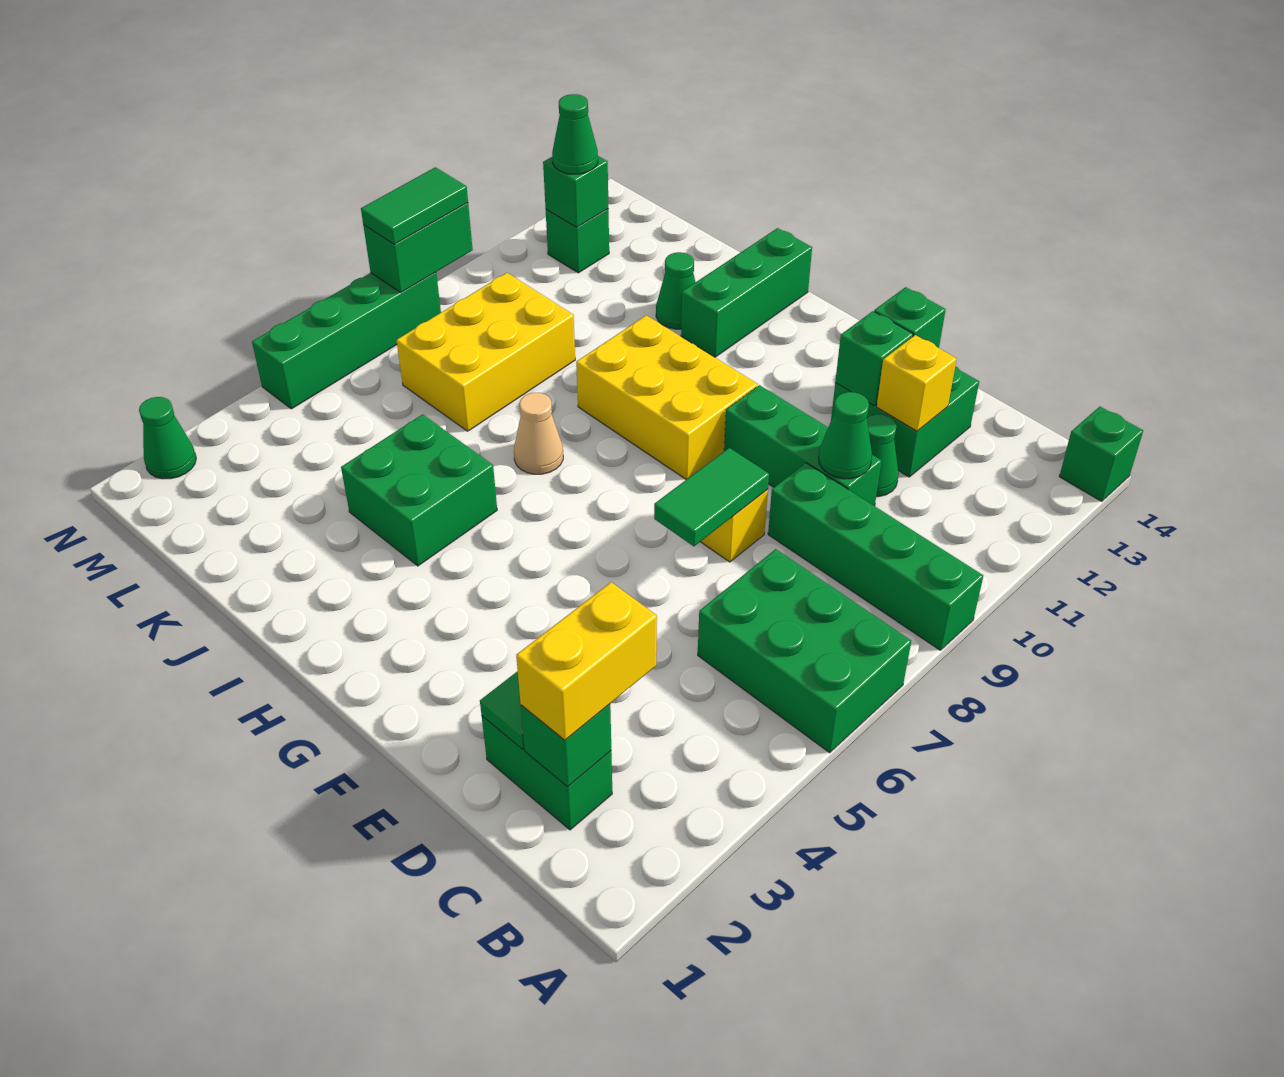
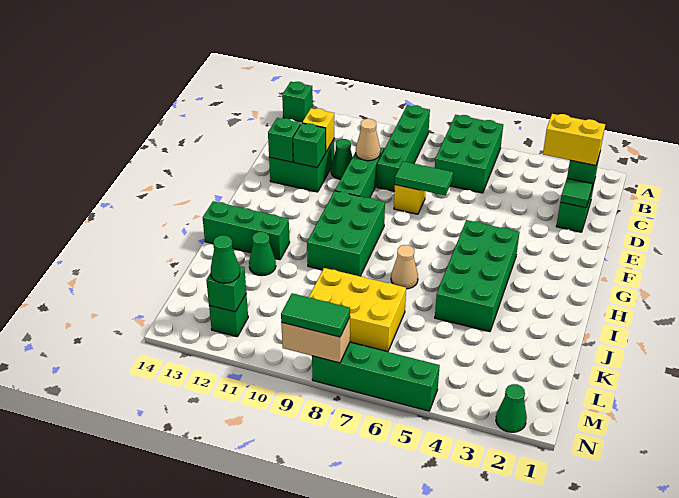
green 1x1 cone [819,392,872,479] -> tan 1x1 cone [356,119,381,161]
yellow 2x3 brick [576,315,758,480] -> green 2x3 brick [307,191,385,276]
green 2x2 brick [341,414,497,566] -> green 2x4 brick [435,220,520,332]
green 1x2 brick [363,203,473,292] -> tan 1x2 brick [281,317,350,363]

